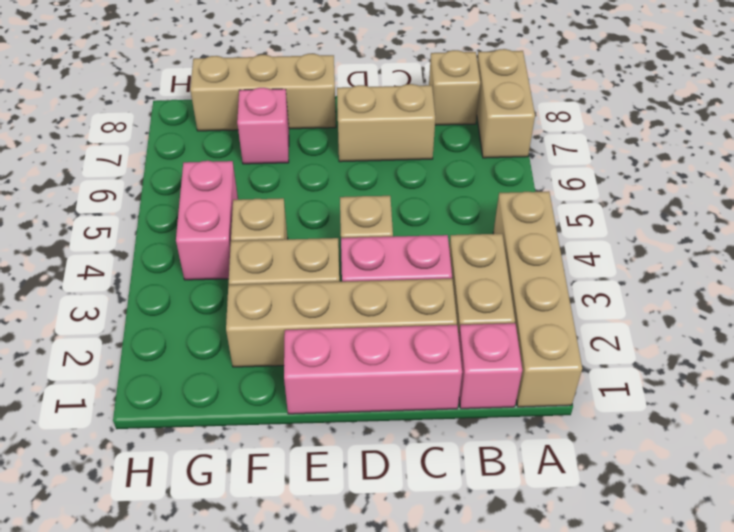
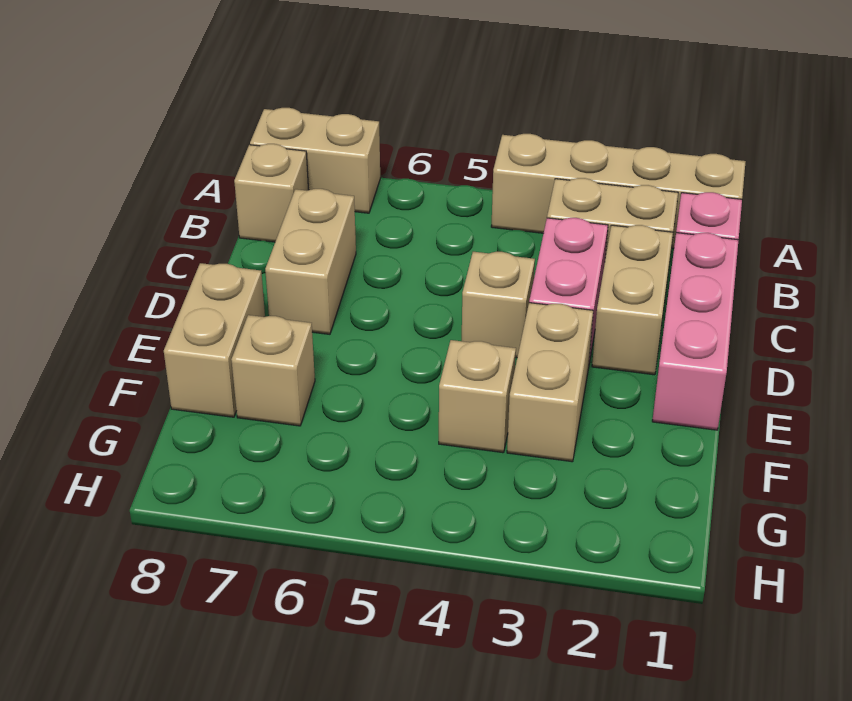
tan 1x4 brick [226,279,457,367] -> tan 1x2 brick [592,225,673,375]
tan 1x3 brick [190,54,336,131] -> tan 1x2 brick [164,263,265,417]
pink 1x1 brick [237,88,289,164] -> tan 1x1 brick [231,315,315,426]
pink 1x2 brick [176,161,238,280] -> none

